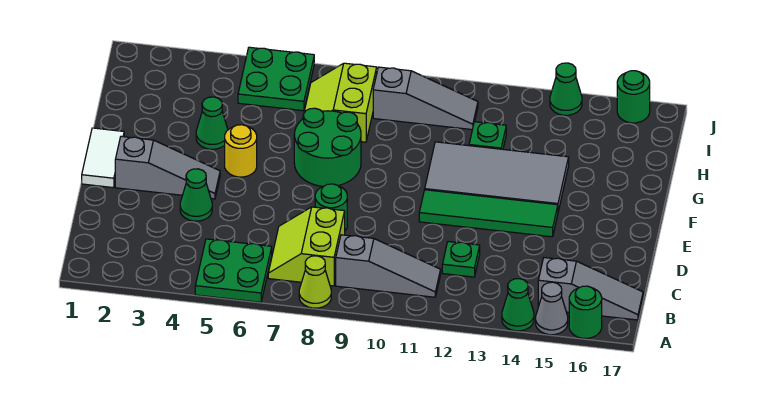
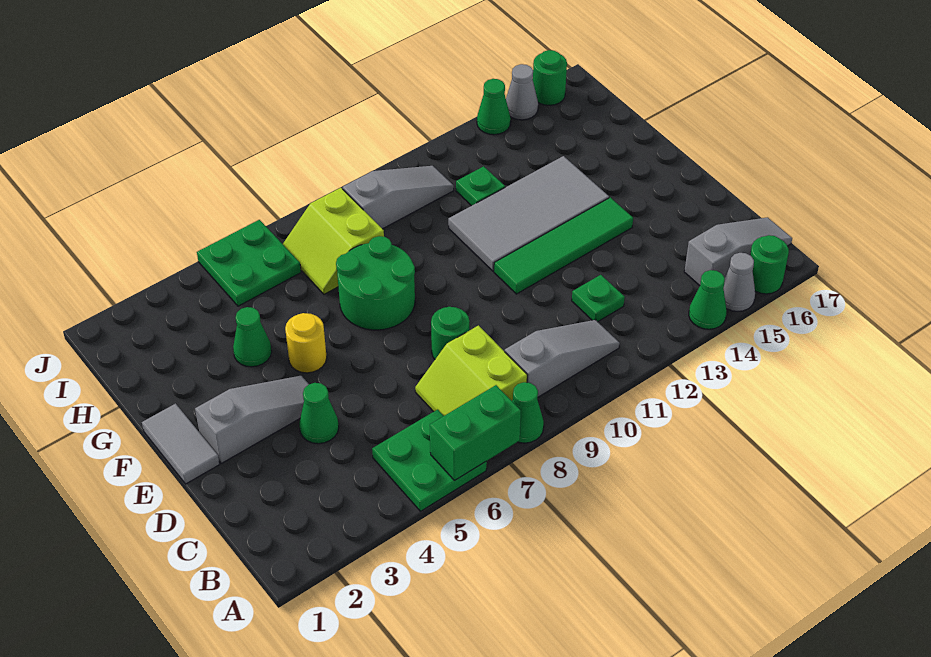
none -> green 1x2 brick [430,385,521,480]
lime 1x1 cone [299,256,331,308] -> green 1x1 cone [512,382,544,443]
white 1x2 tile [82,128,124,188] -> grey 1x2 tile [142,404,220,484]
none -> grey 1x1 cone [506,64,538,120]

